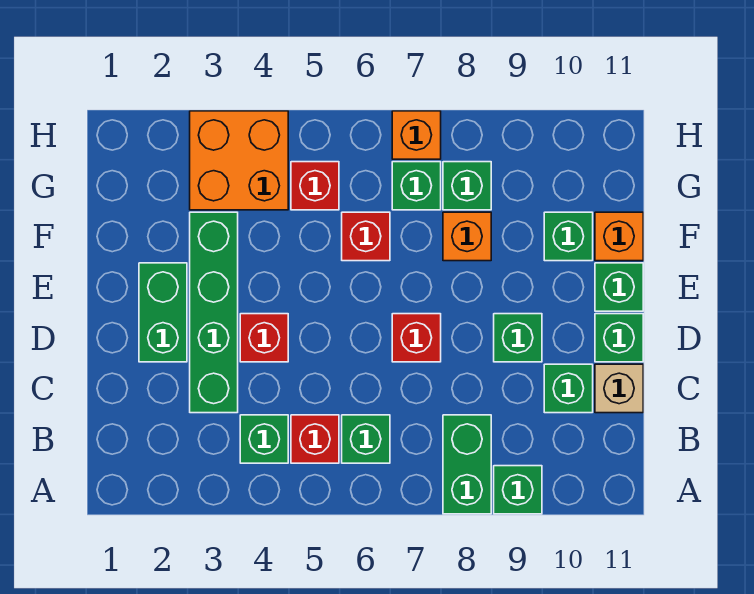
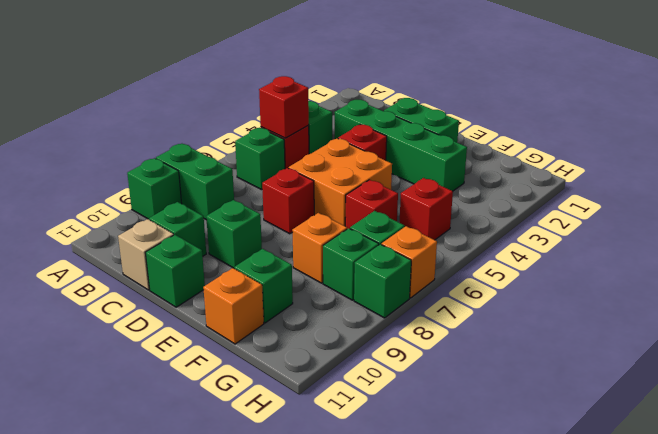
none -> red 1x1 brick [259,76,309,138]
green 1x1 brick [595,263,643,311] -> green 1x1 brick moved to [354,244,411,318]
orange 2x2 brick [190,111,288,210] -> orange 2x2 brick moved to [289,139,392,226]

